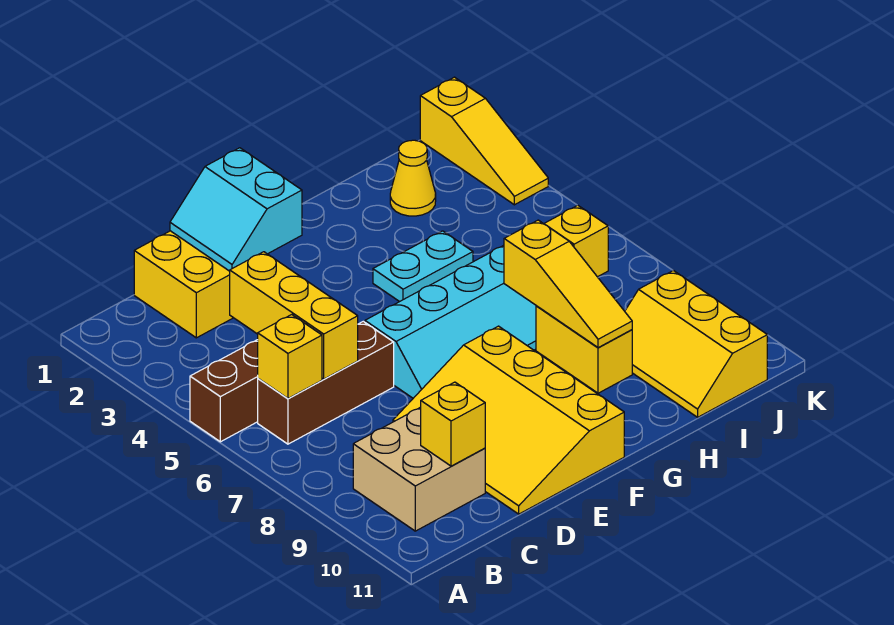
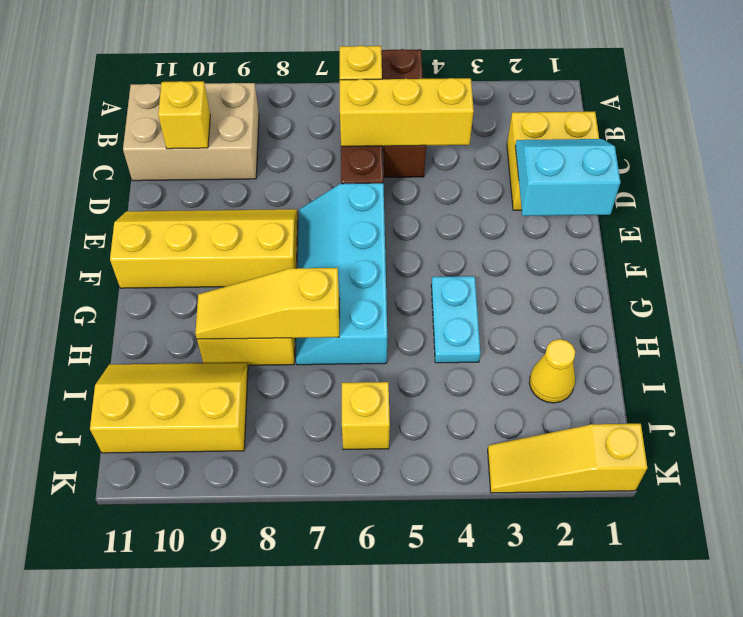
tan 2x2 brick [353,407,485,531] -> tan 2x3 brick [123,83,259,181]
yellow 3x4 slope [393,326,624,514] -> yellow 2x4 slope [110,209,297,288]

